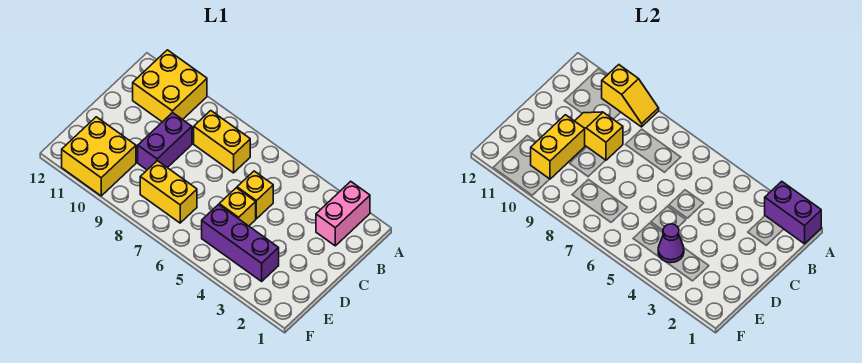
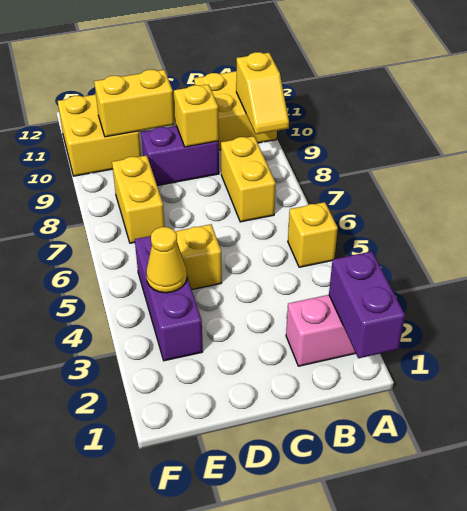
yellow 1x1 brick [237,171,273,219] -> yellow 1x1 brick moved to [288,202,338,267]
purple 1x1 cone [658,224,684,263] -> yellow 1x1 cone [146,227,187,293]

